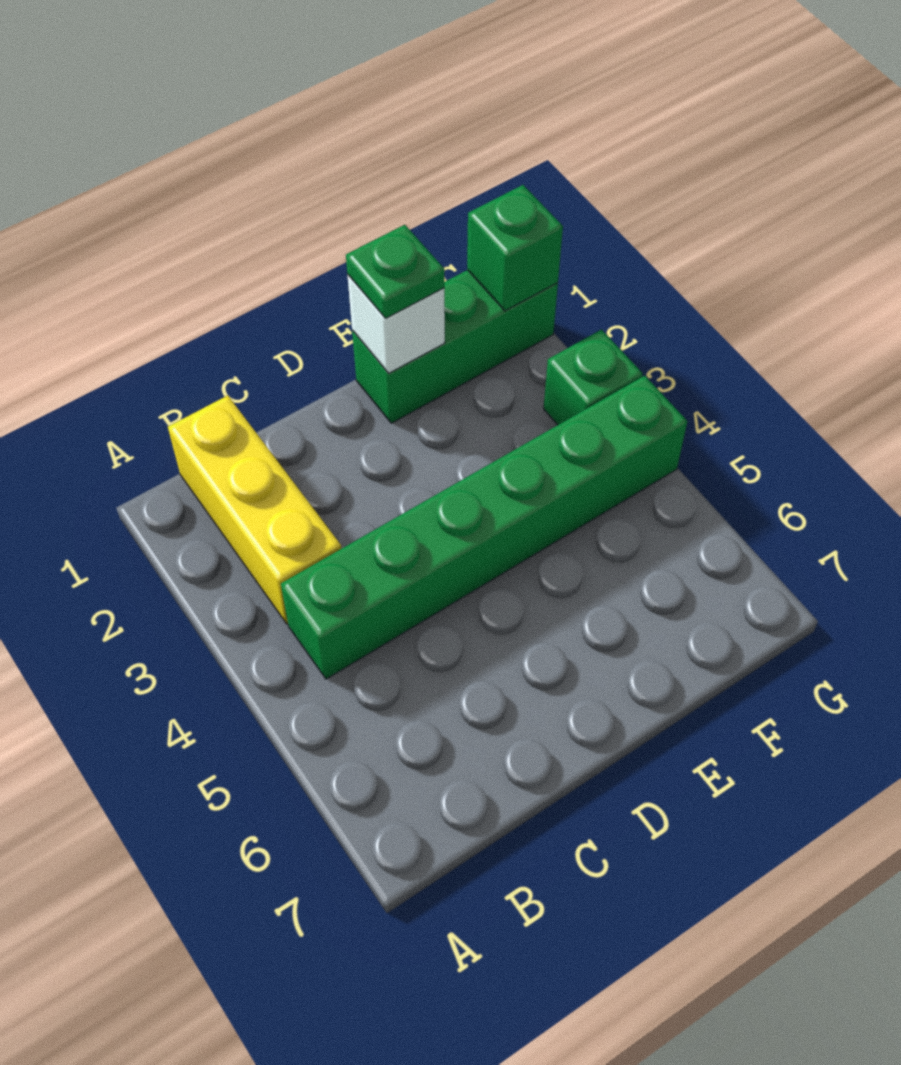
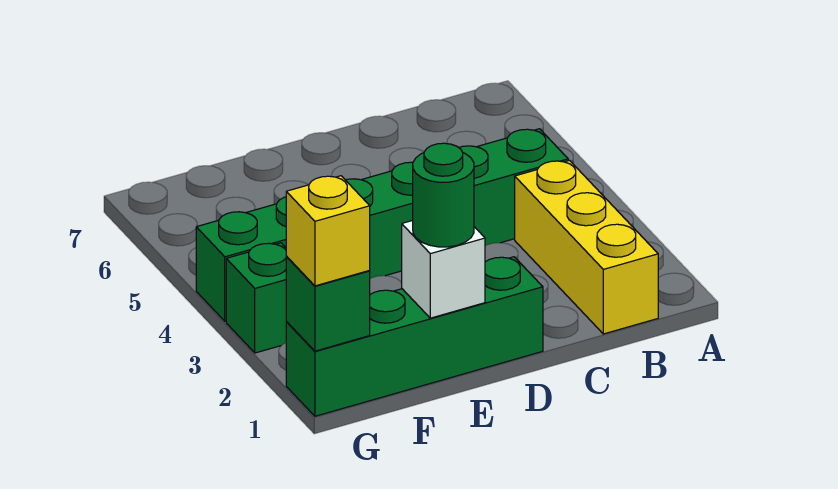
green 1x3 brick [352,270,558,423] -> green 1x4 brick [286,257,543,416]
green 1x1 plate [346,225,444,318] -> green 1x1 round brick [413,143,474,247]
none -> yellow 1x1 brick [286,176,370,286]

